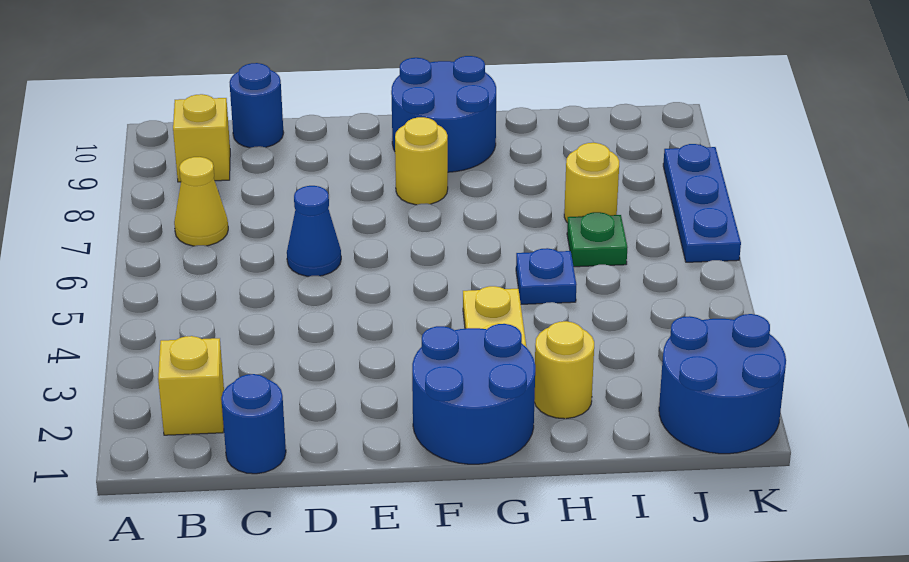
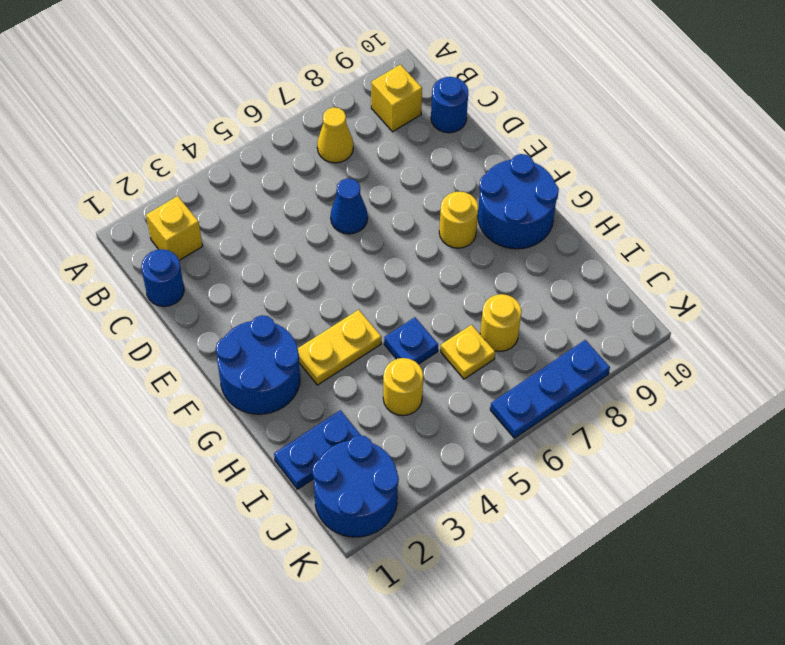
yellow 1x1 round brick [534,321,594,419] -> yellow 1x1 round brick moved to [383,358,423,416]
none -> blue 1x2 plate [274,410,360,489]
green 1x1 plate [567,212,628,267] -> yellow 1x1 plate [441,325,495,379]

